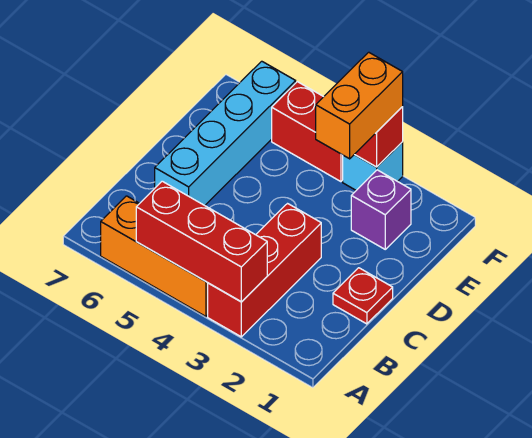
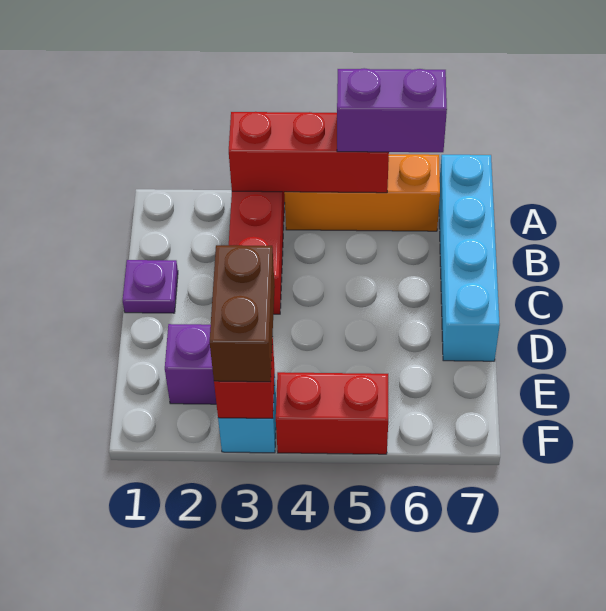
none -> purple 1x2 brick [337,68,447,152]
red 1x1 plate [333,268,393,324] -> purple 1x1 plate [123,260,178,313]
cyan 1x4 brick [155,61,296,205] -> cyan 1x4 brick moved to [439,155,500,361]
orange 1x2 brick [316,52,403,159] -> brown 1x2 brick [210,245,275,382]

